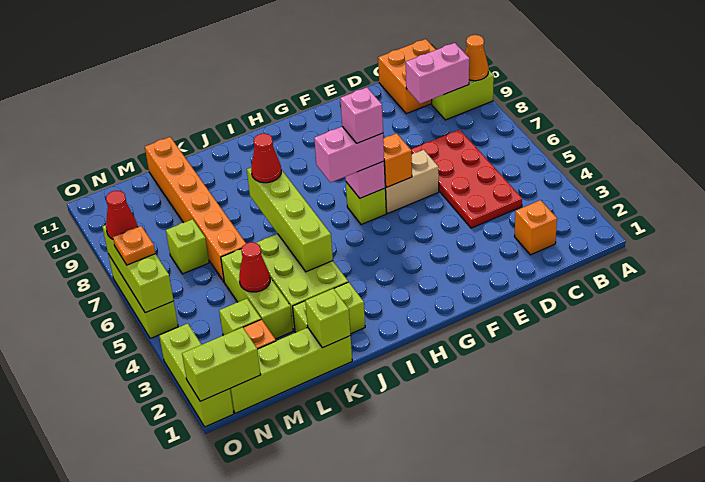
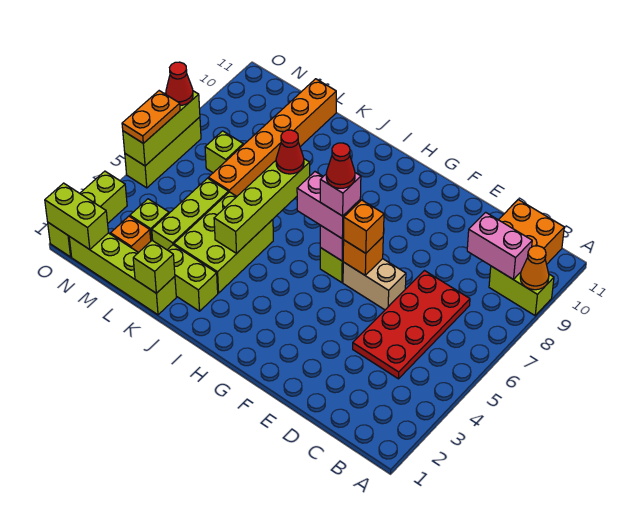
orange 1x1 brick [514,200,557,255] -> orange 1x1 brick moved to [344,200,384,253]
red 1x1 cone [239,242,270,292] -> red 1x1 cone moved to [326,143,355,188]
orange 1x1 plate [113,226,155,265] -> orange 1x2 plate [122,91,180,143]

